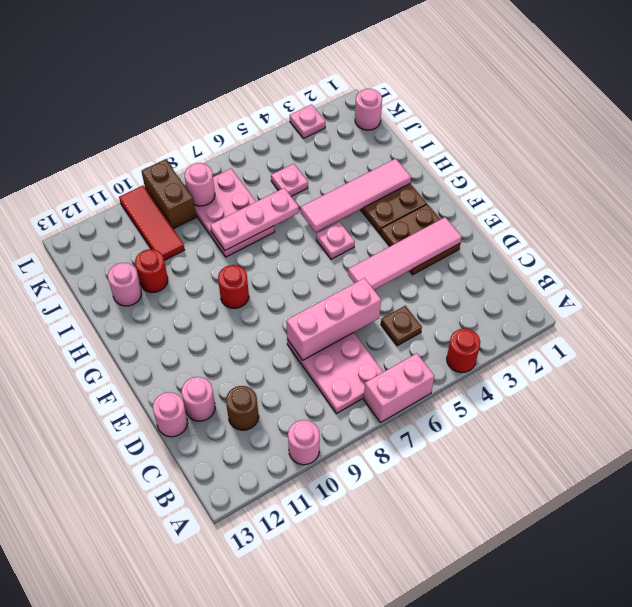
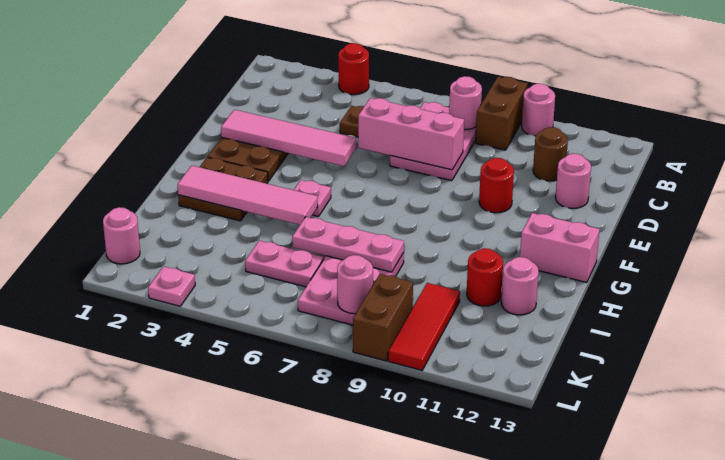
pink 1x2 brick [364,353,434,423] -> pink 1x2 brick moved to [520,213,600,282]
none -> brown 1x2 brick [476,77,528,150]
pink 1x1 round brick [153,392,188,437] -> pink 1x1 round brick moved to [449,76,482,130]
red 1x1 round brick [218,265,249,308] -> red 1x1 round brick moved to [479,158,514,213]
pink 1x1 plate [271,164,308,196] -> pink 1x2 plate [245,241,324,287]

